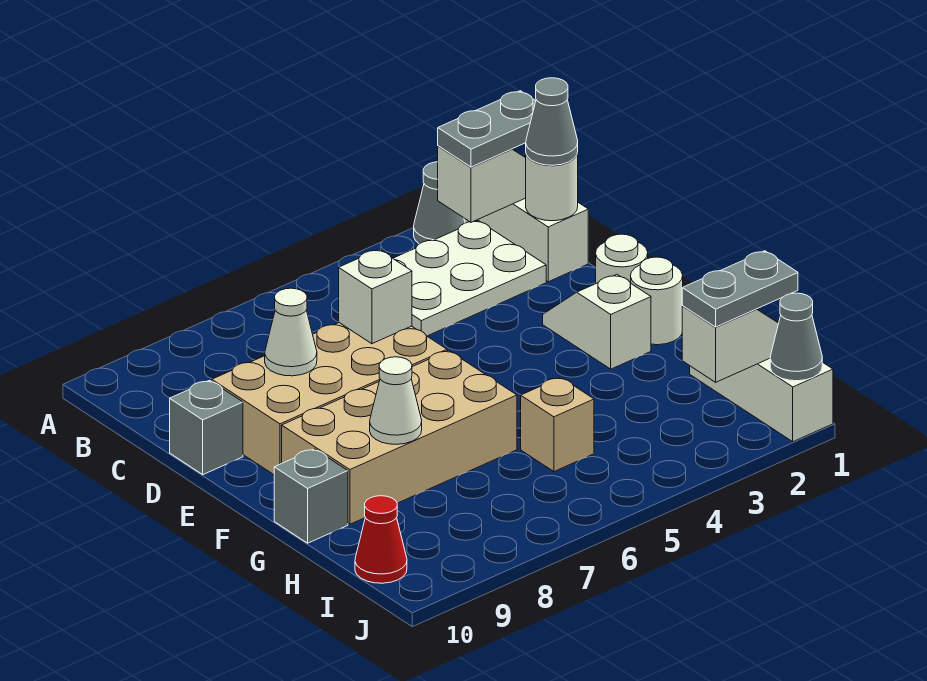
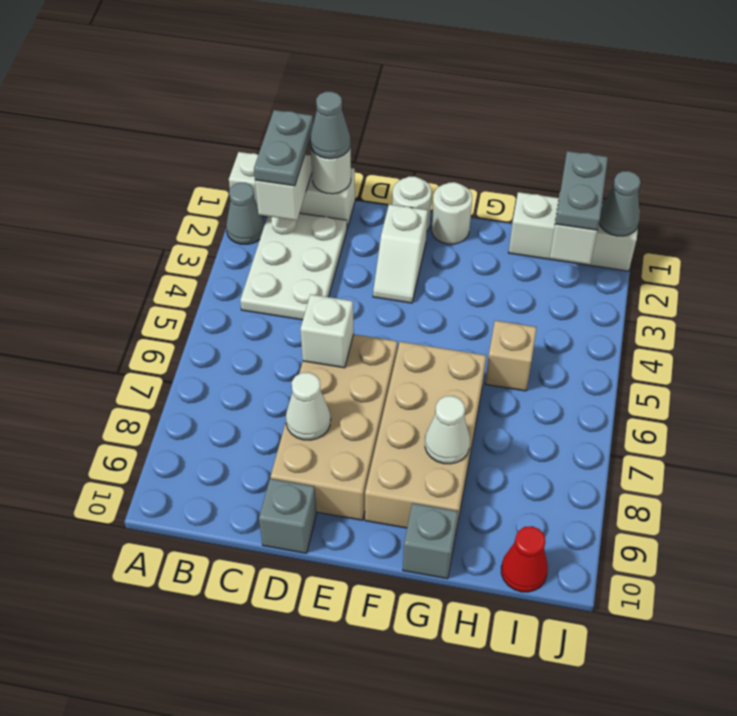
white 1x2 slope [543,274,651,369] -> white 1x2 slope turned to [373,204,428,303]

